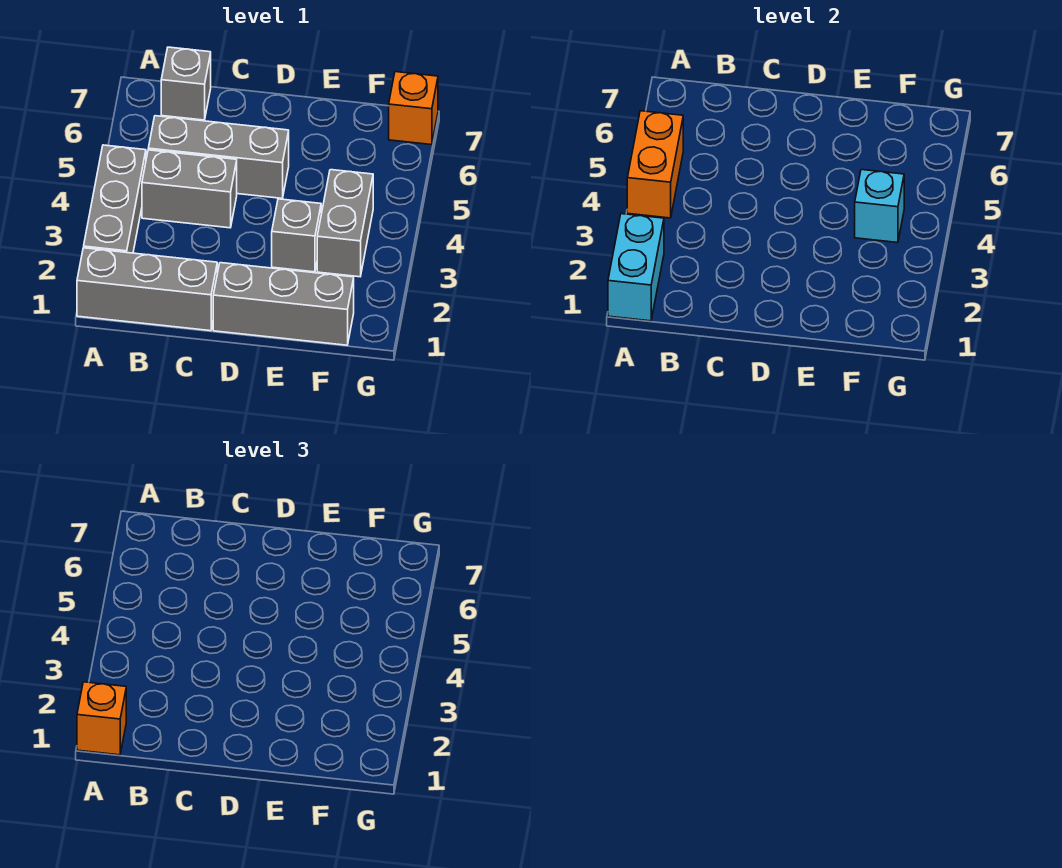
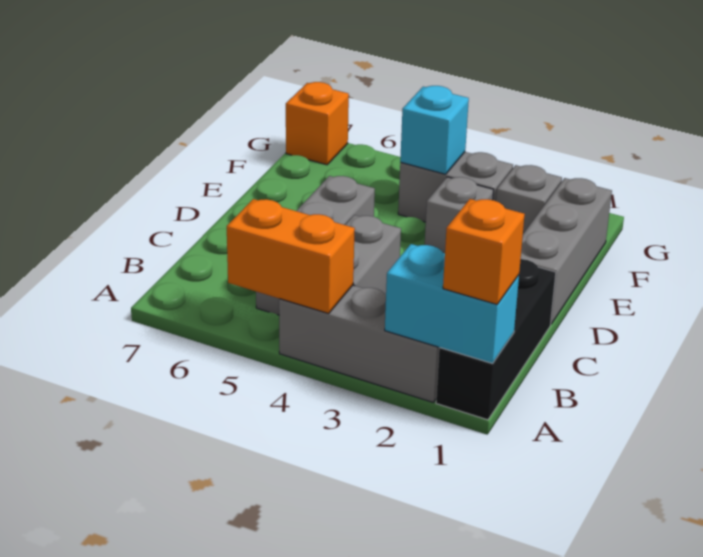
grey 1x3 brick [77,248,217,331] -> black 1x3 brick [436,259,556,420]
grey 1x1 brick [161,47,211,120] -> grey 1x1 brick moved to [496,165,562,234]

